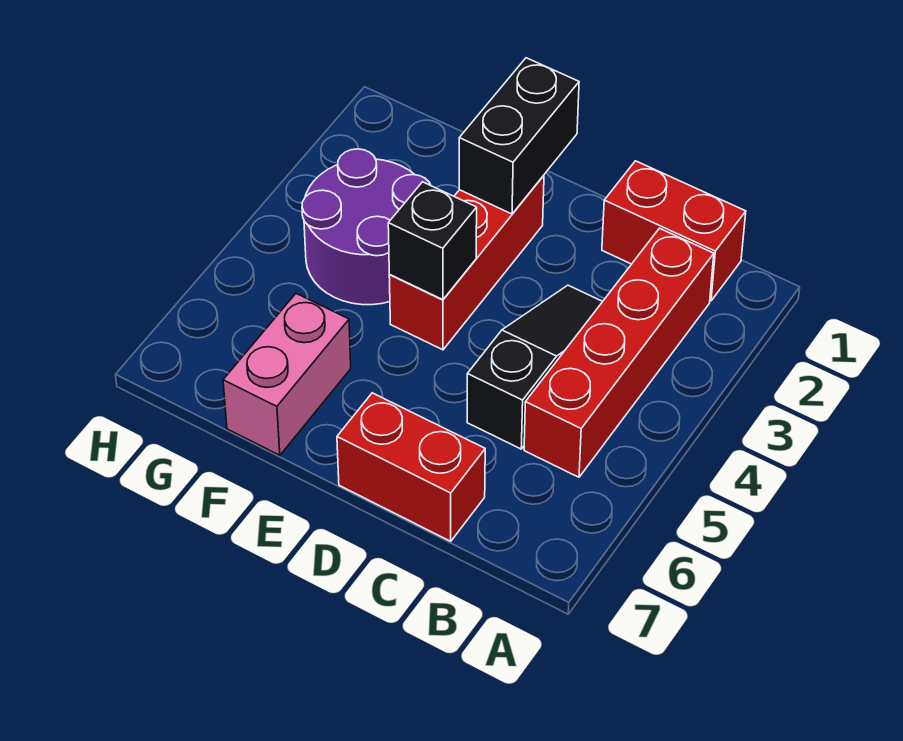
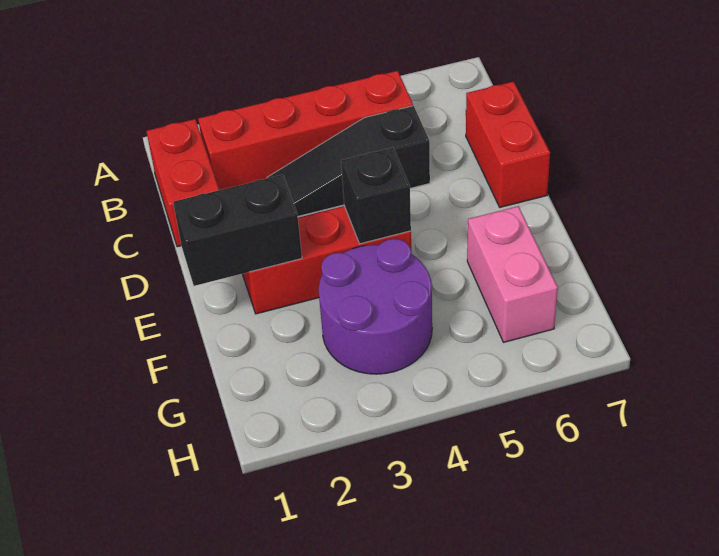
pink 1x2 brick [223,294,351,455] -> pink 1x2 brick turned to [467,206,558,342]

